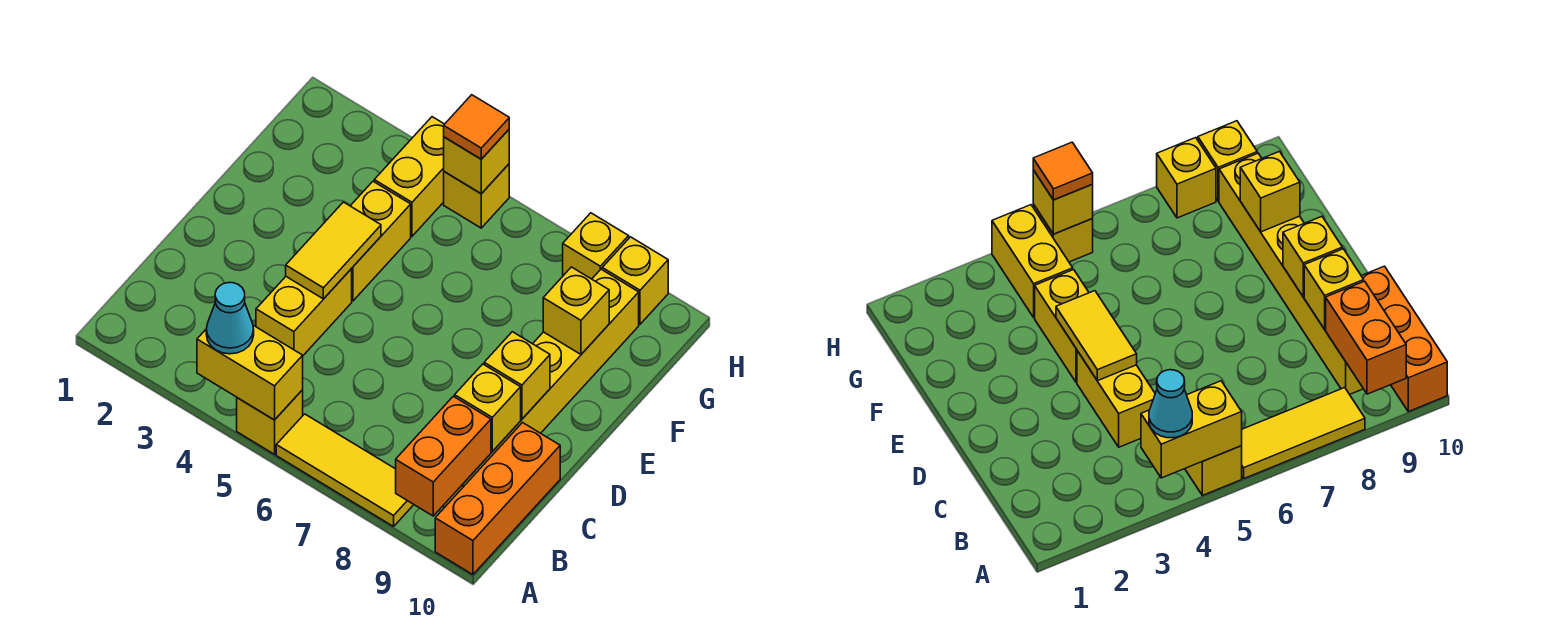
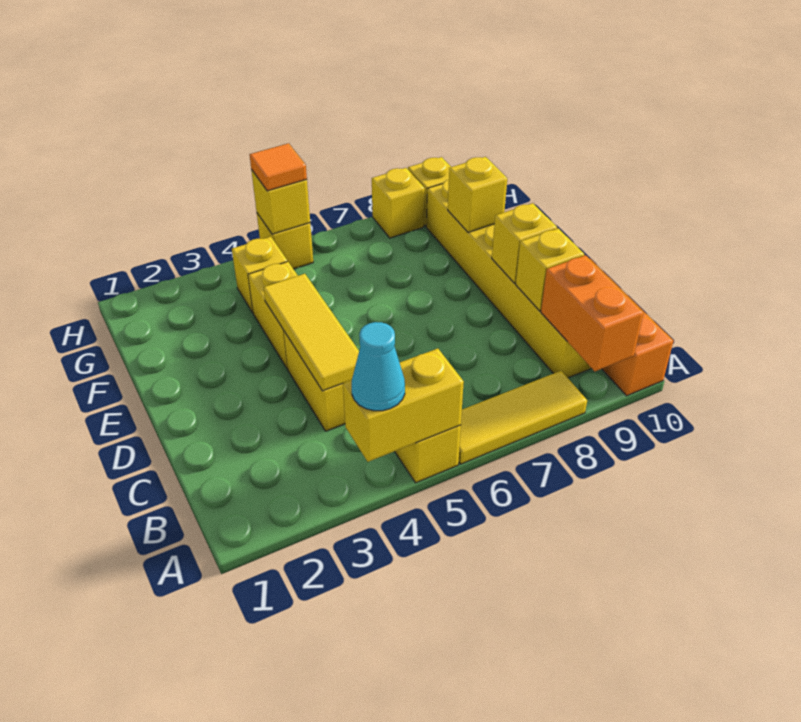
yellow 1x2 tile [286,202,381,299] -> yellow 1x3 tile [263,274,359,391]
yellow 1x2 brick [374,117,444,236] -> yellow 1x1 brick [232,237,287,313]

